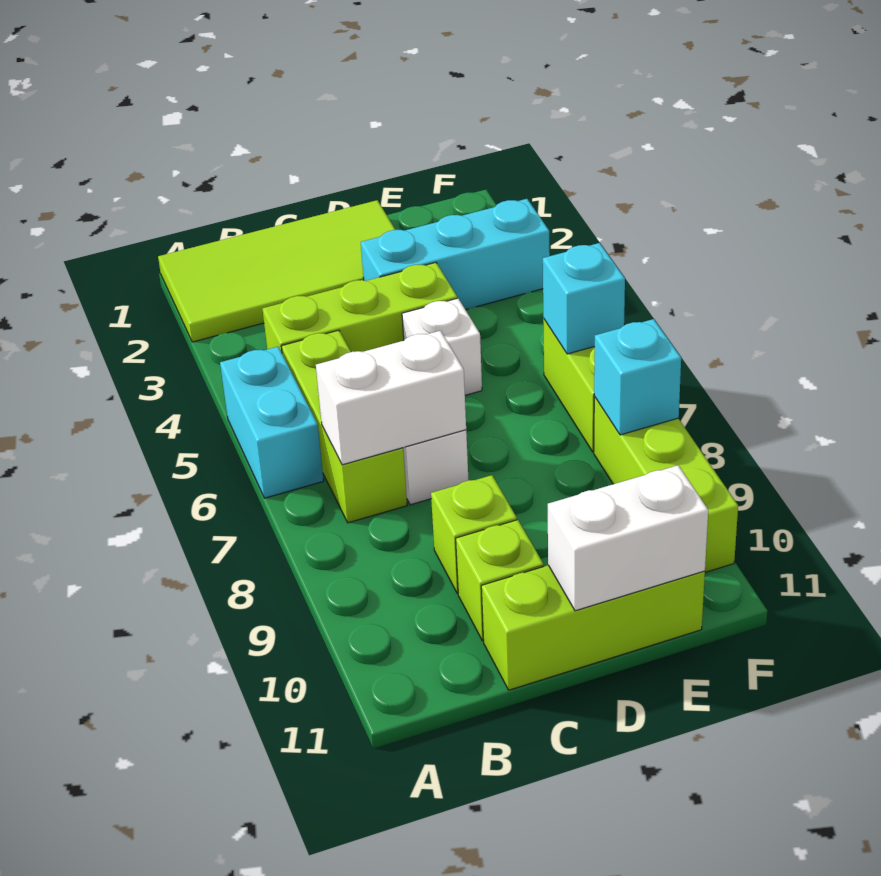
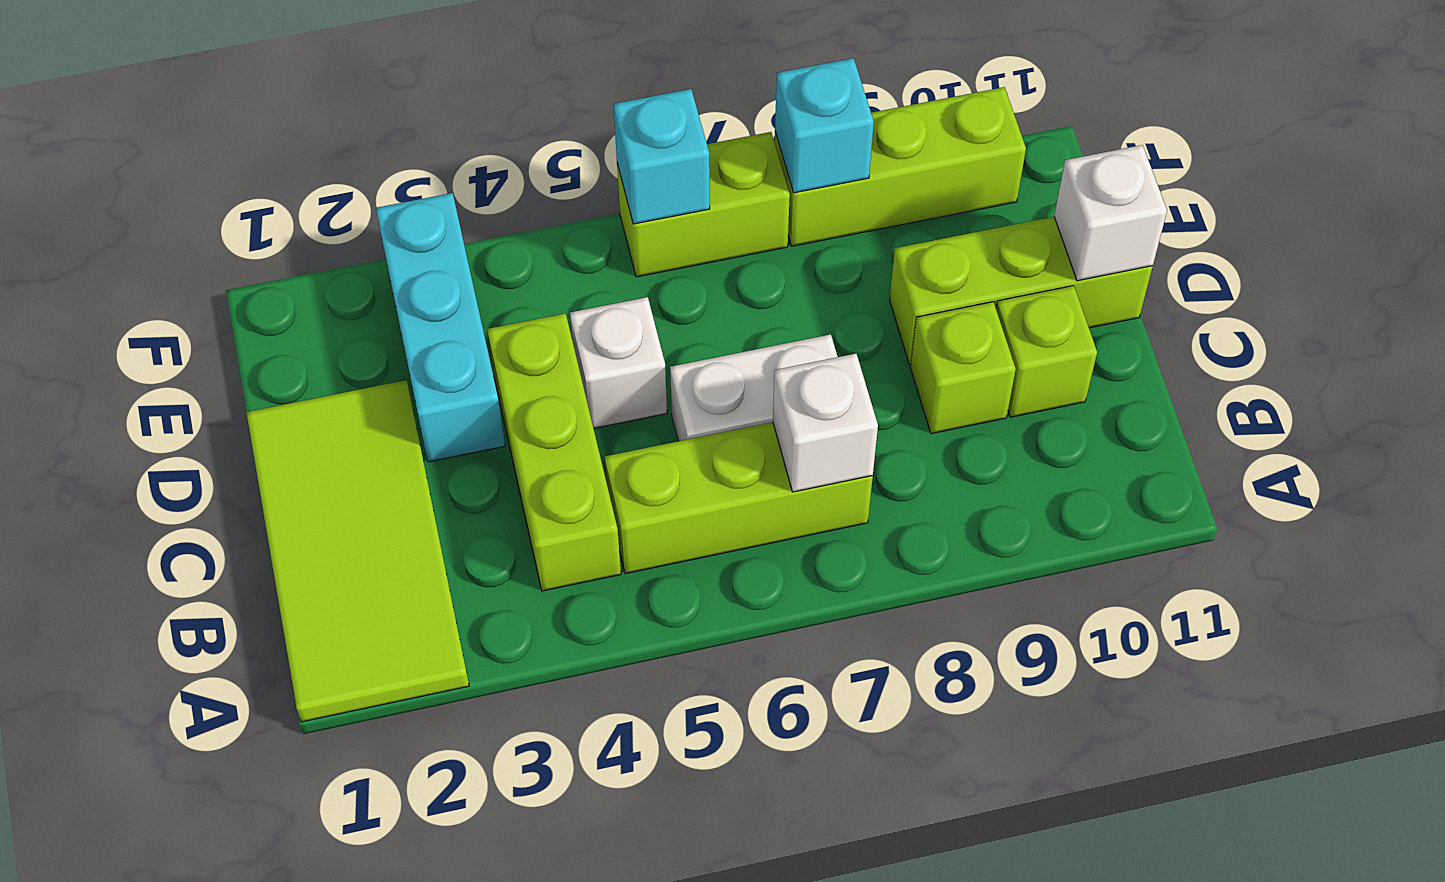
cyan 1x2 brick [220,347,324,498] -> none
white 1x2 brick [316,331,466,465] -> white 1x1 brick [773,354,878,492]
lime 1x3 brick [481,565,705,690] -> lime 1x3 brick turned to [890,217,1153,364]
white 1x2 brick [548,465,708,611] -> white 1x1 brick [1054,145,1167,281]

